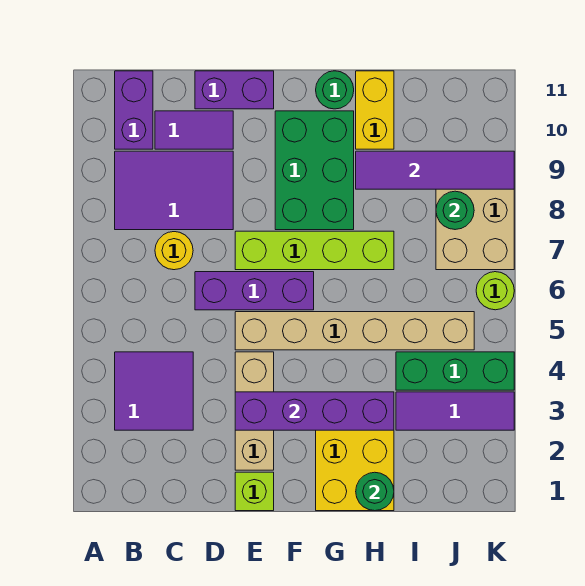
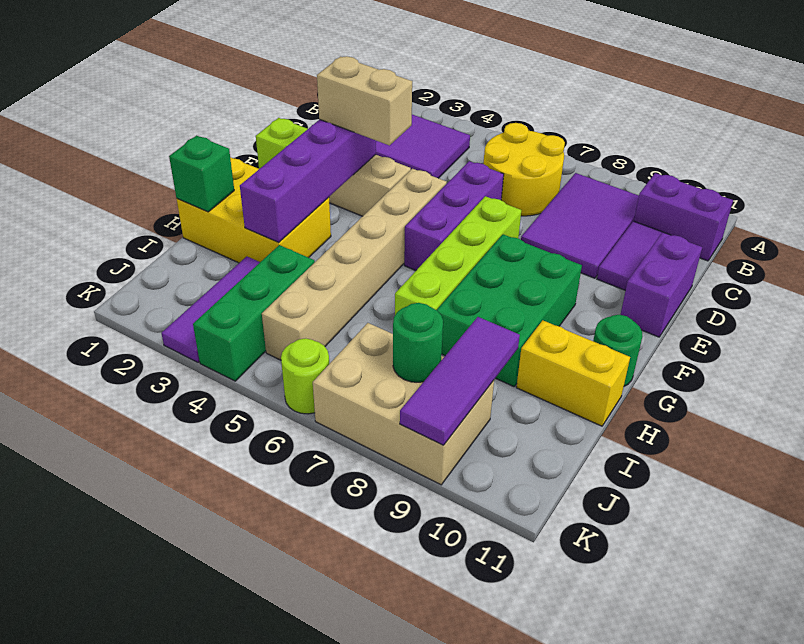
yellow 1x1 round brick [155,232,193,270] -> yellow 2x2 round brick [484,123,565,216]
none -> tan 1x2 brick [317,56,412,145]
green 2x3 brick [275,111,354,230] -> green 2x3 brick turned to [437,234,582,387]
green 1x1 round brick [356,472,394,511] -> green 1x1 brick [169,136,234,212]
purple 1x4 tile [356,151,514,189] -> purple 1x3 tile [400,317,520,445]

